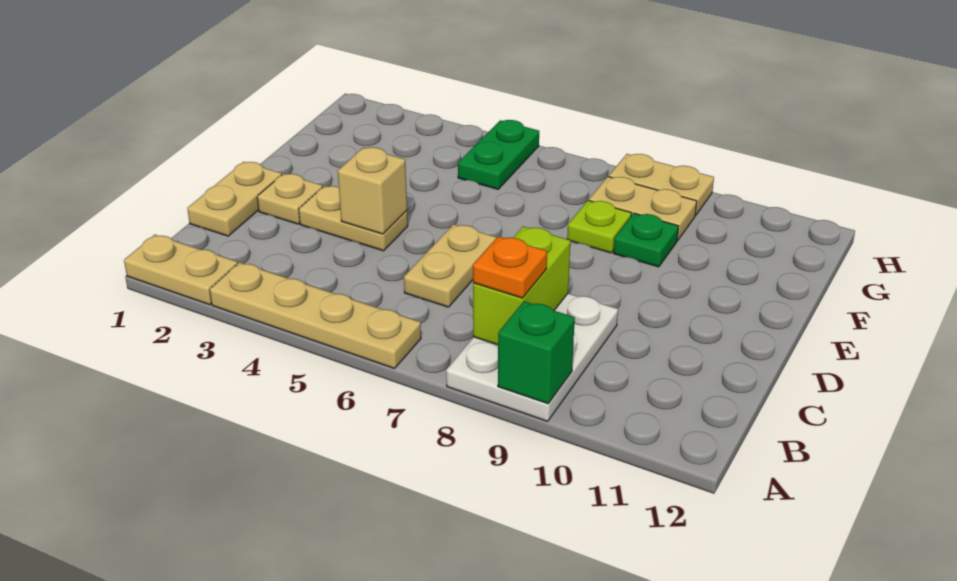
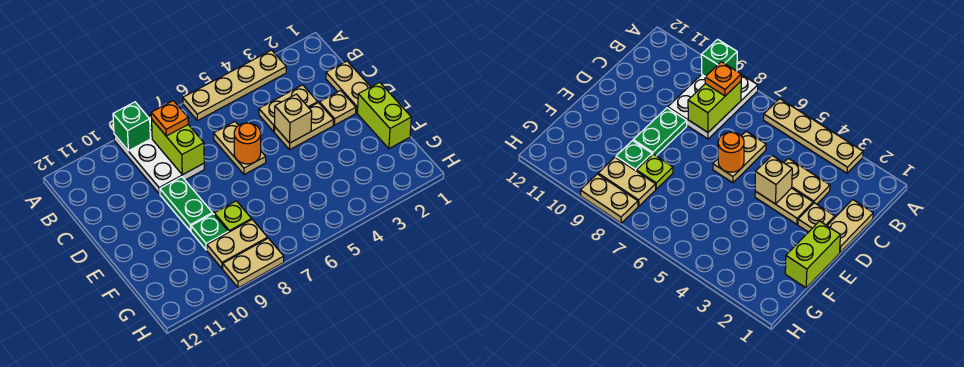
tan 1x2 plate [124,235,238,305] -> tan 1x2 plate moved to [259,85,318,132]
none -> orange 1x1 round brick [234,123,261,164]
none -> lime 1x2 brick [357,82,411,149]
green 1x2 plate [458,120,539,189] -> green 1x2 plate moved to [160,177,212,231]

